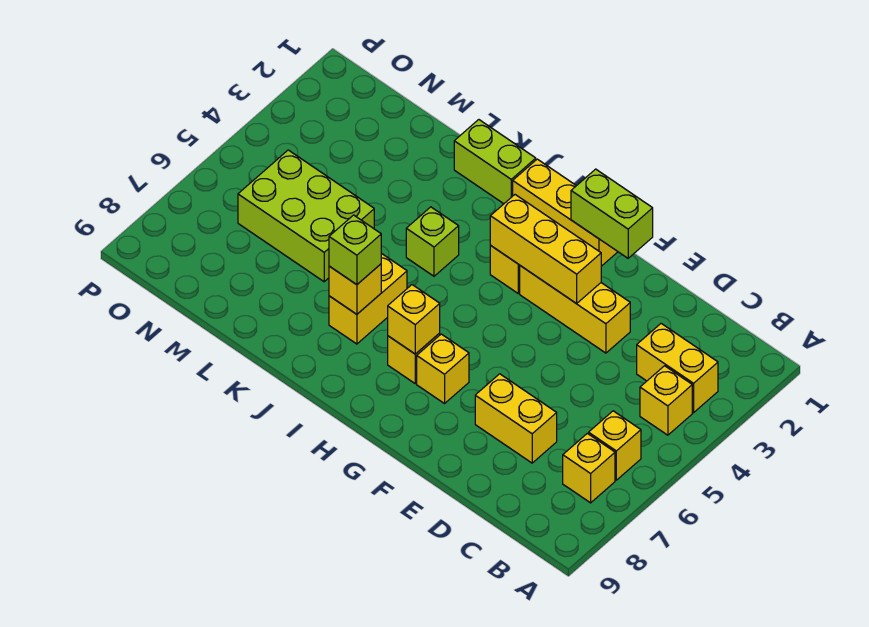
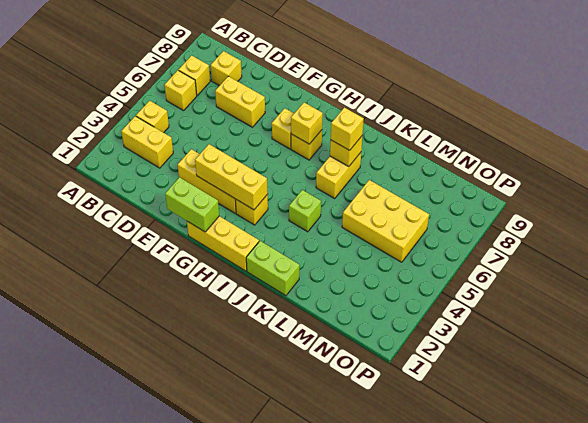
none -> yellow 1x1 brick [211,51,242,86]
lime 1x1 brick [329,215,381,285] -> yellow 1x1 brick [331,107,364,150]
lime 2x3 brick [238,150,374,282] -> yellow 2x3 brick [342,180,429,262]

